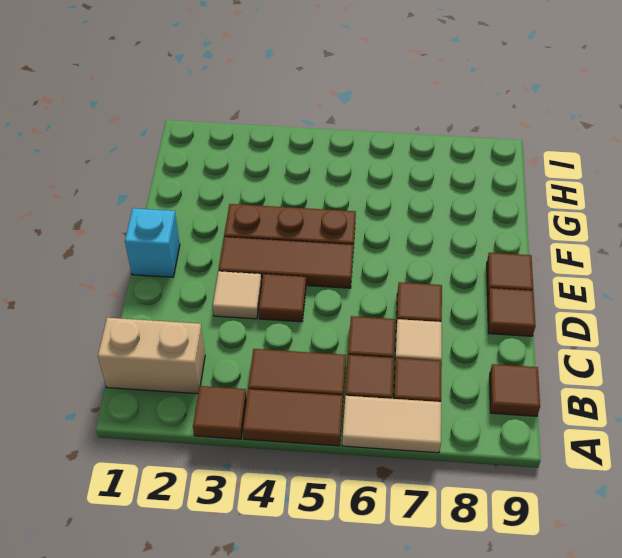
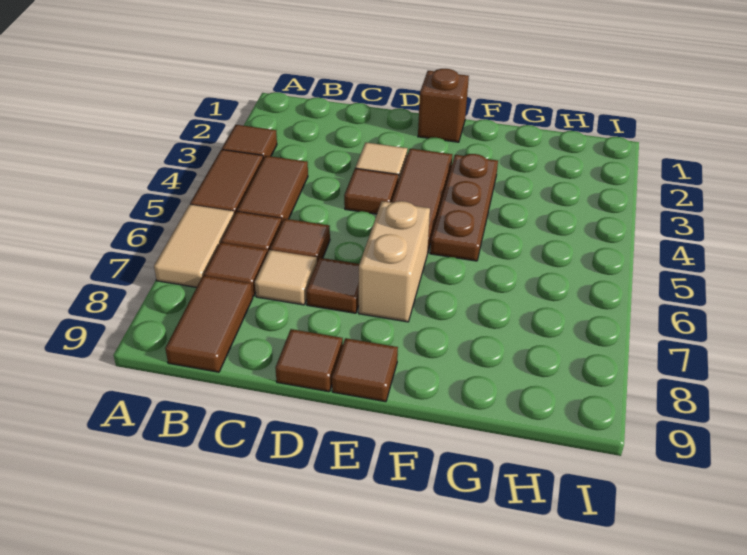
tan 1x2 brick [98,318,205,394] -> tan 1x2 brick moved to [359,201,430,322]
brown 1x1 tile [490,364,540,416] -> brown 1x2 tile [165,276,253,372]
cyan 1x1 brick [125,208,180,277] -> brown 1x1 brick [418,69,469,142]

